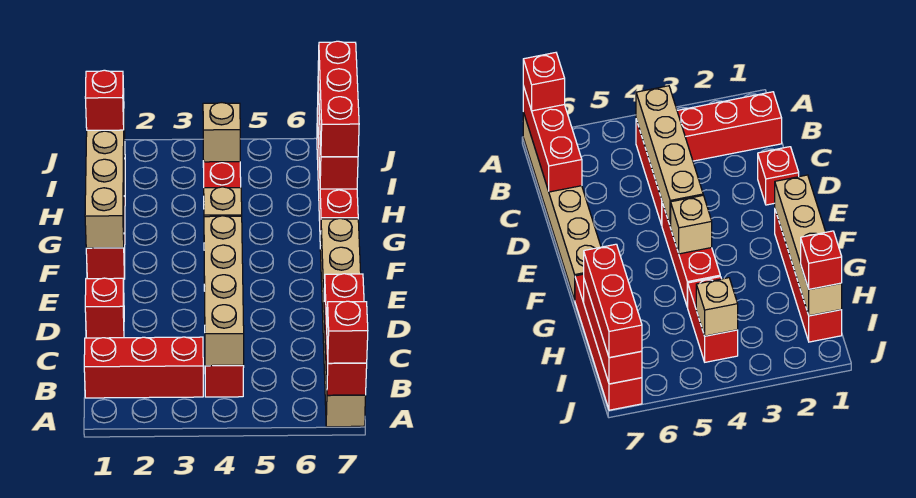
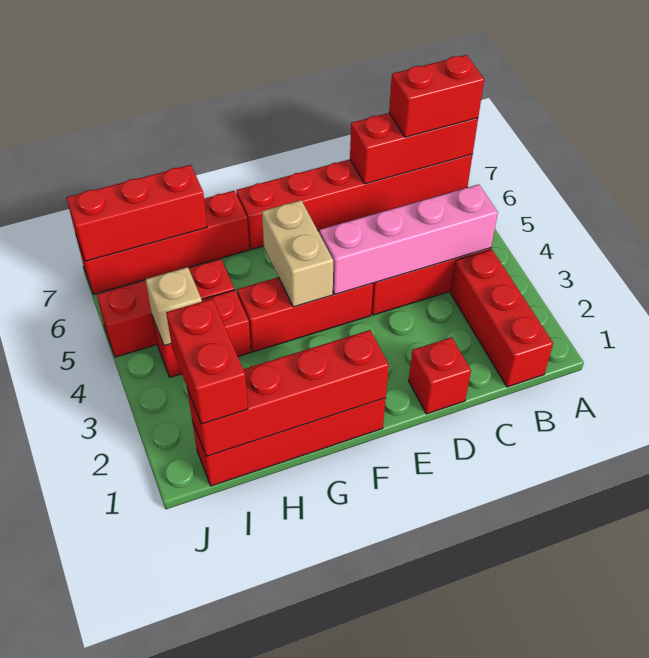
tan 1x6 brick [320,218,366,427] -> red 1x6 brick [236,155,472,249]
red 1x1 brick [327,301,368,363] -> red 1x2 brick [389,55,484,137]
tan 1x4 brick [204,216,244,366] -> pink 1x4 brick [319,184,498,294]
tan 1x4 brick [85,128,125,248] -> red 1x4 brick [187,330,389,457]
tan 1x1 brick [204,187,242,217] -> tan 1x2 brick [262,200,333,307]
red 1x3 brick [318,41,359,157] -> red 1x3 brick moved to [97,259,234,357]
red 1x1 brick [85,70,124,130] -> red 1x2 brick [166,299,248,424]

